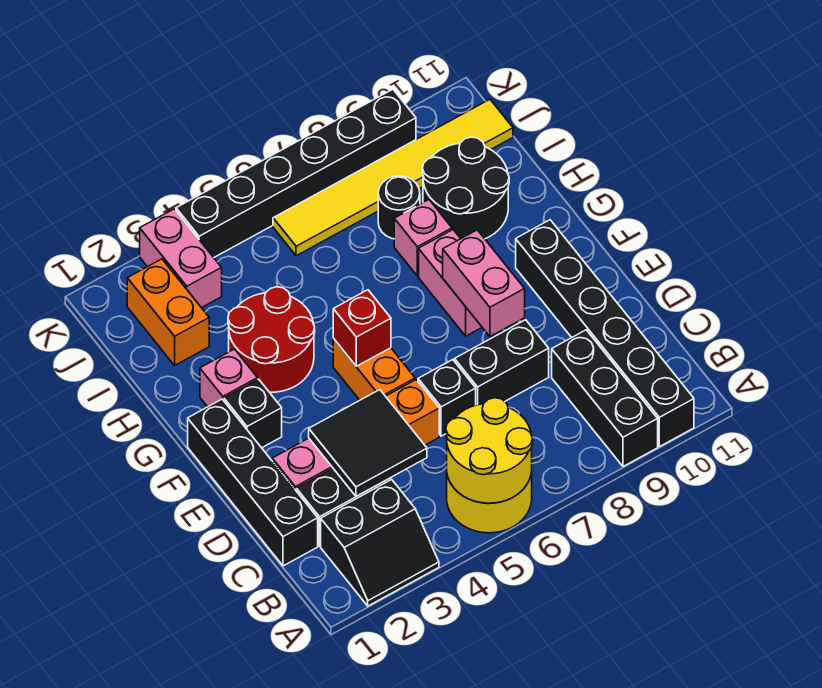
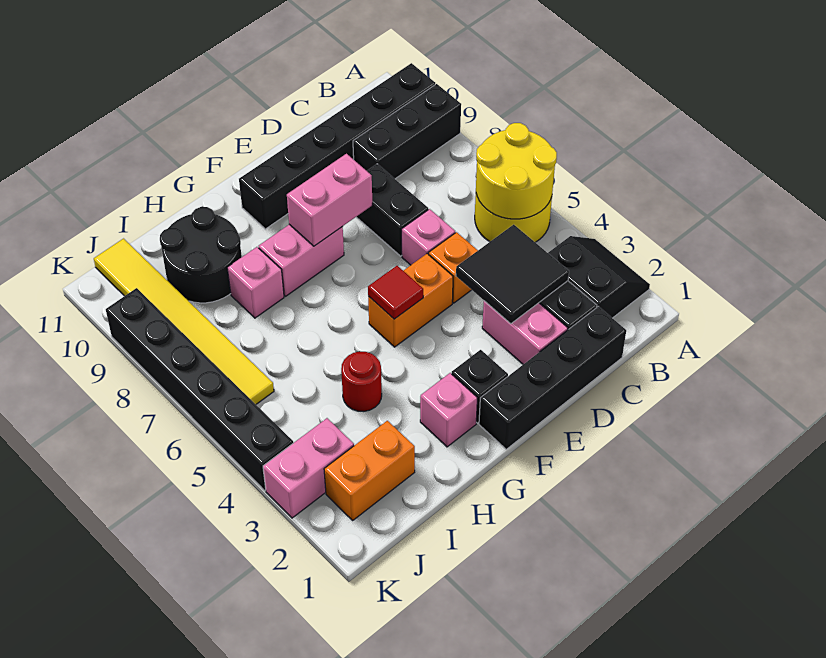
black 1x1 brick [418,360,476,436] -> pink 1x1 brick [402,209,455,265]
red 1x1 brick [333,290,391,366] -> red 1x1 tile [368,266,423,319]
red 2x2 round brick [228,287,315,392] -> red 1x1 round brick [341,352,382,411]
black 1x1 round brick [378,176,420,239] -> none

